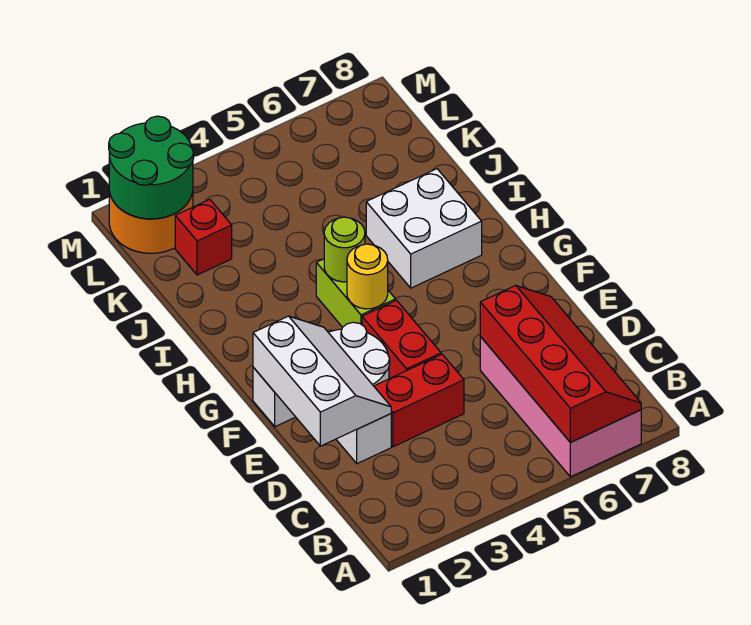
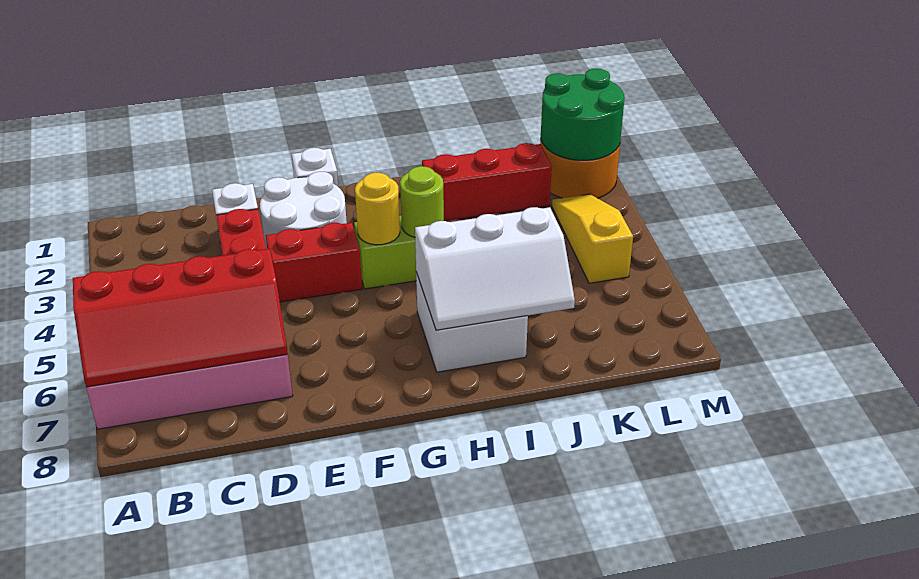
white 2x3 slope [253,316,391,446] -> white 2x3 slope moved to [415,207,575,330]
red 1x1 brick [175,199,232,275] -> red 1x3 brick [422,143,552,221]
none -> yellow 1x3 slope [552,194,633,283]

